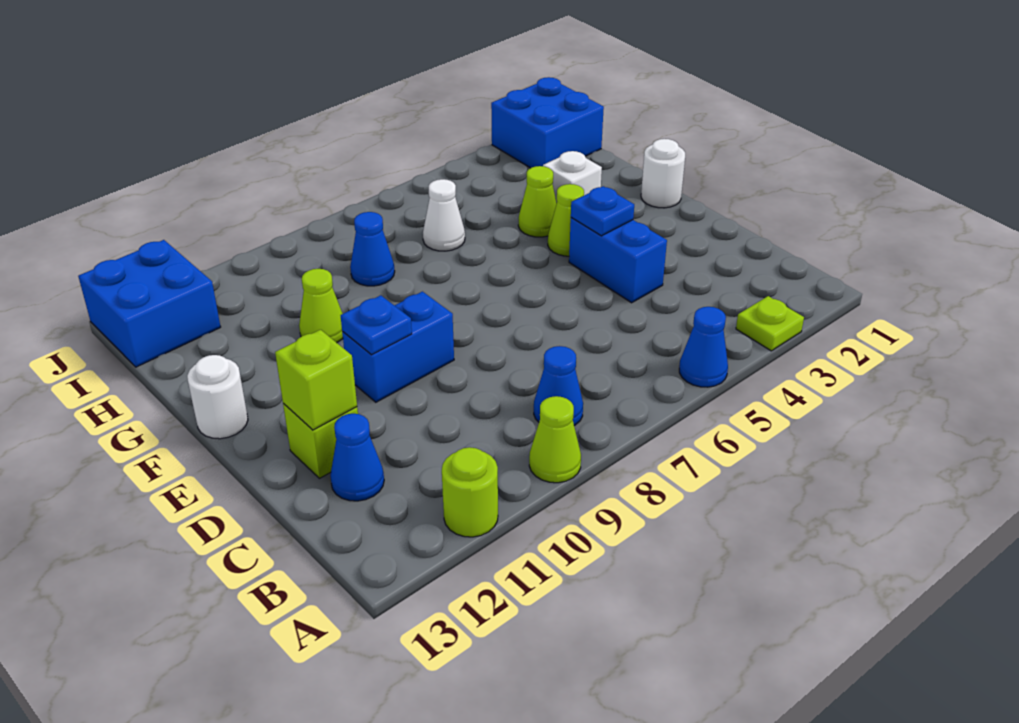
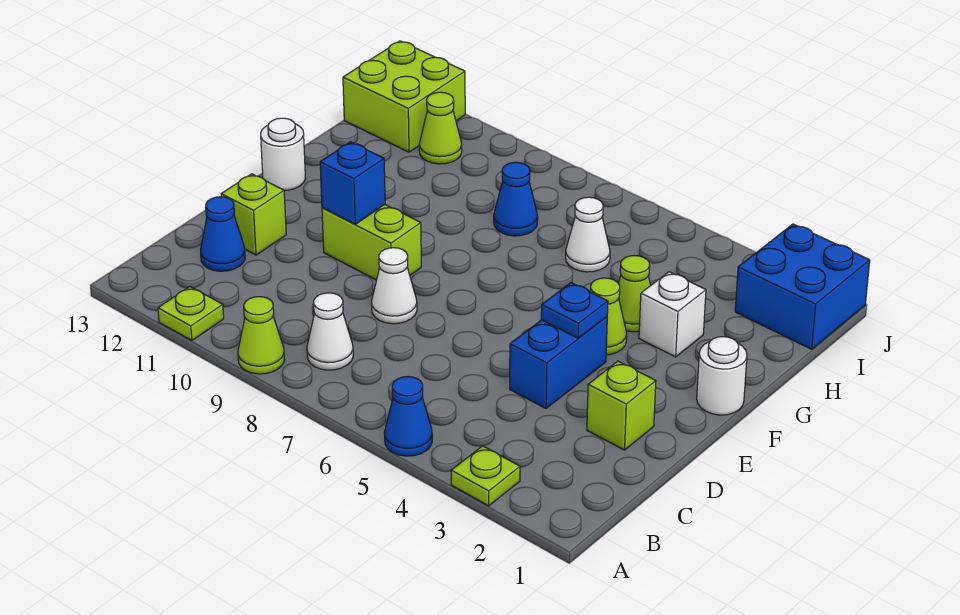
lime 1x1 round brick [442,447,498,537] -> lime 1x1 plate [158,287,224,341]
blue 1x1 cone [534,346,583,426] -> white 1x1 cone [307,293,353,370]
none -> white 1x1 cone [372,248,417,324]
lime 1x1 brick [275,330,357,430] -> lime 1x1 brick moved to [587,361,656,450]
blue 1x2 brick [342,292,454,402] -> lime 1x2 brick [322,205,421,280]
blue 1x1 plate [341,295,412,355] -> blue 1x1 brick [320,142,385,224]
lime 1x1 cone [299,269,343,343] -> lime 1x1 cone moved to [419,92,462,164]
blue 2x2 brick [78,240,221,367] -> lime 2x2 brick [343,41,465,152]

